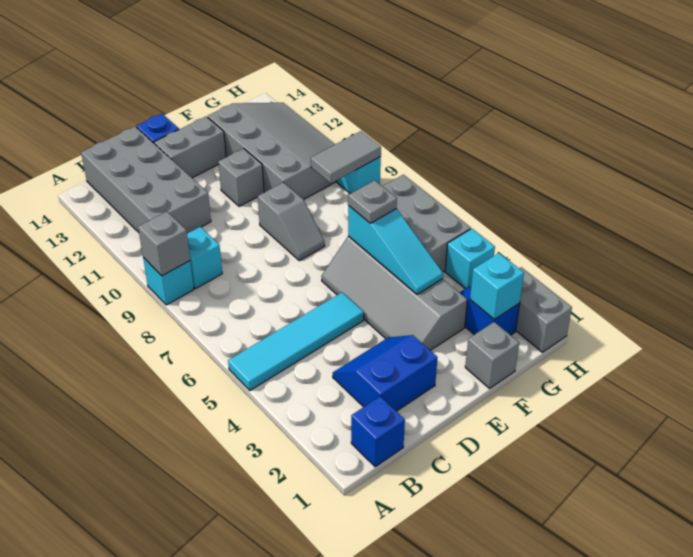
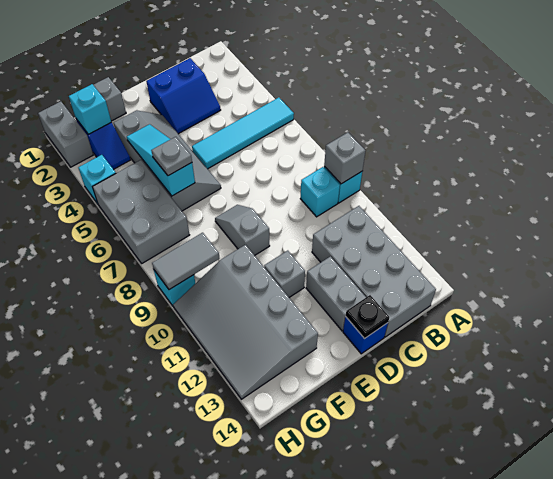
blue 1x1 brick [351,396,405,467] -> none
grey 1x2 brick [154,116,226,178] -> grey 1x2 brick turned to [306,256,366,331]
none -> black 1x1 plate [346,295,389,339]

